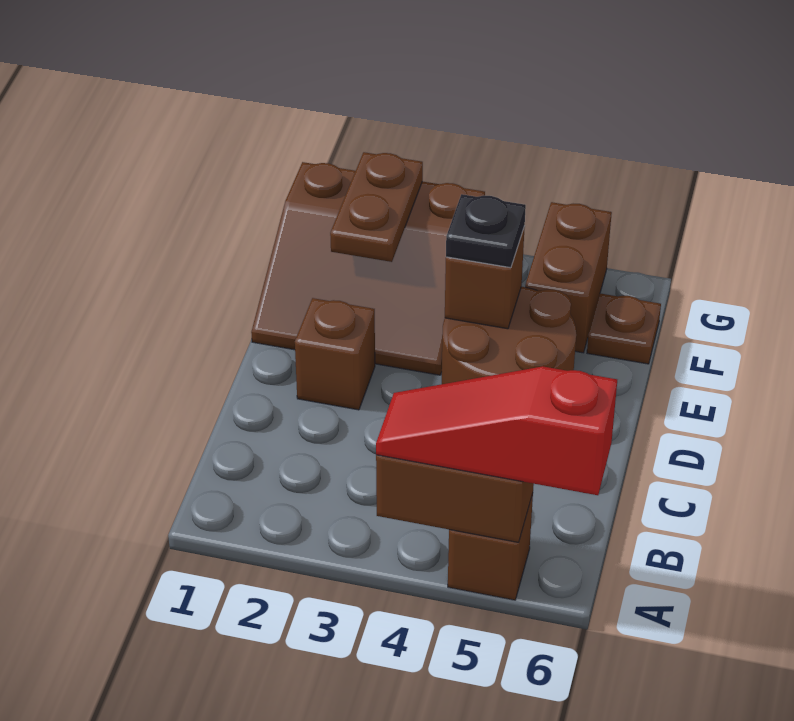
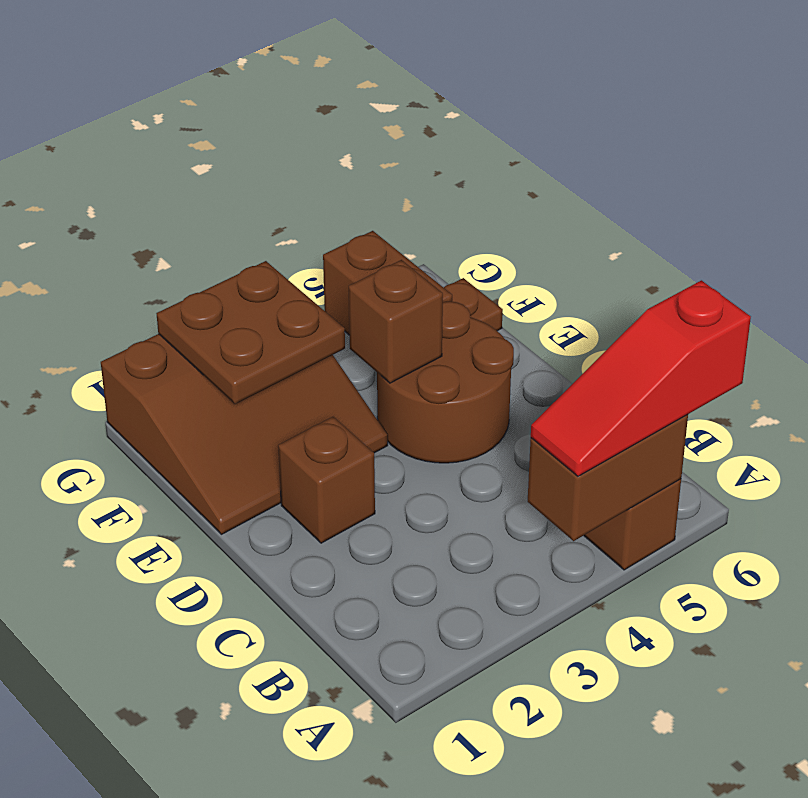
black 1x1 plate [446,194,526,268] -> none
brown 1x2 plate [330,152,423,262] -> brown 2x2 plate [157,261,345,404]

